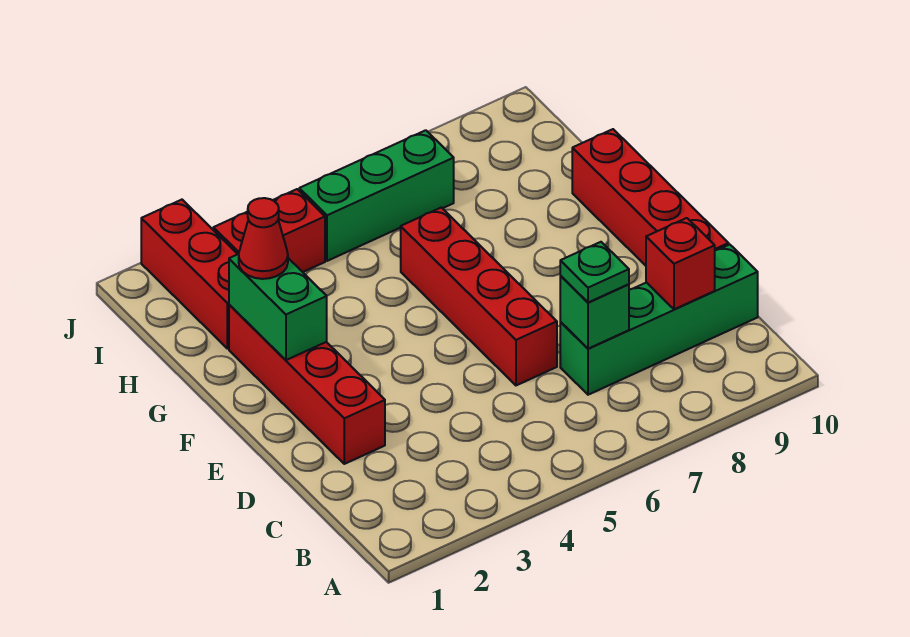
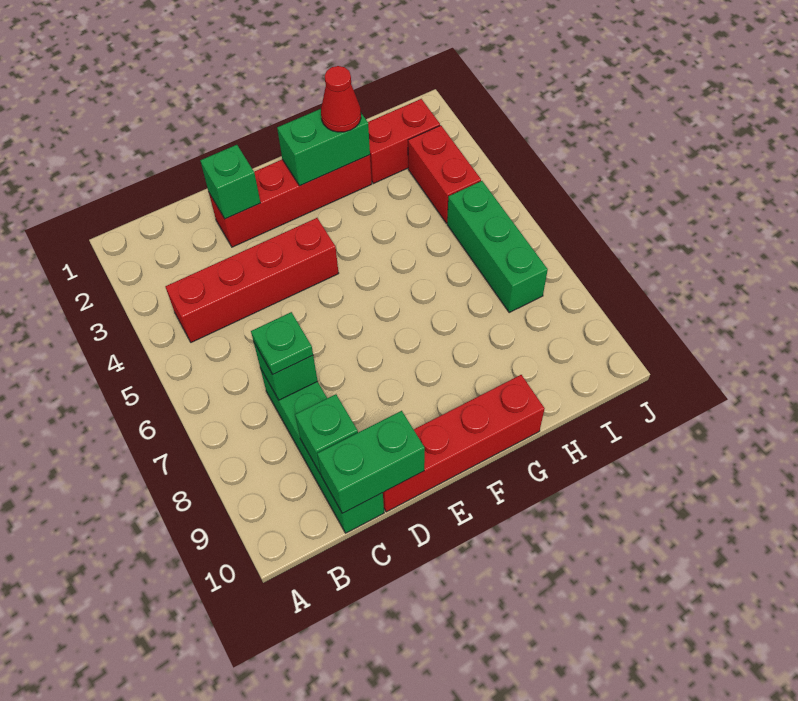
red 1x1 brick [646,218,715,309] -> green 1x1 brick [295,394,358,474]
none -> green 1x2 brick [317,411,425,513]
none -> green 1x1 brick [200,145,260,219]
red 1x4 brick [401,208,557,385] -> red 1x4 brick moved to [165,218,339,342]
red 1x3 brick [141,200,237,349] -> red 1x2 brick [368,99,440,184]

